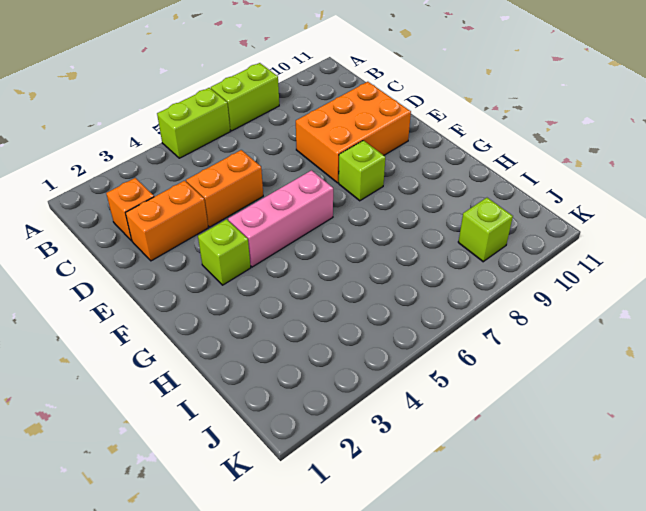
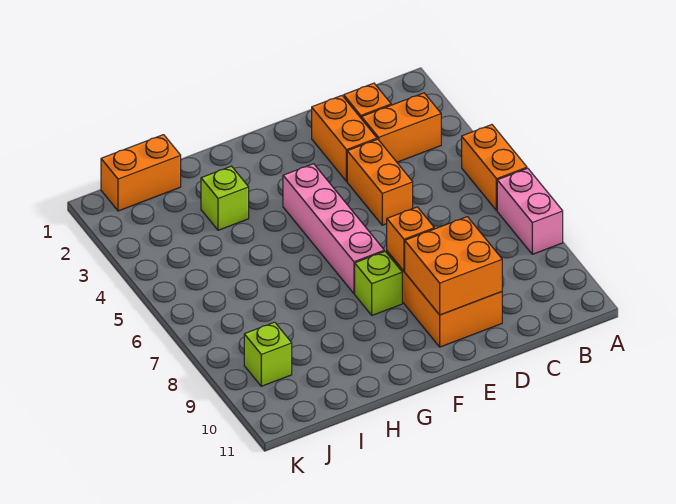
lime 1x2 brick [157,88,230,158] -> orange 1x2 brick [462,125,527,211]
lime 1x2 brick [211,63,279,131] -> pink 1x2 brick [497,168,563,254]
none -> orange 1x2 brick [362,93,441,162]
none -> orange 2x2 brick [405,217,502,315]
none -> orange 1x1 brick [387,207,434,271]
lime 1x1 brick [198,219,251,285] -> lime 1x1 brick moved to [201,166,249,230]
pink 1x3 brick [228,170,333,267] -> pink 1x4 brick [283,164,384,294]
none -> orange 1x2 brick [101,135,181,211]

